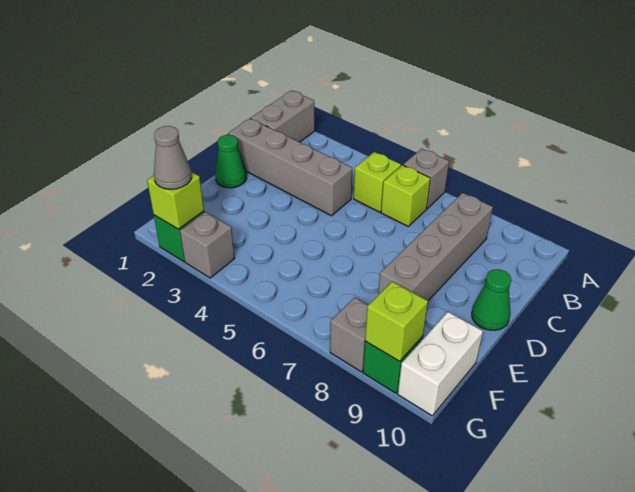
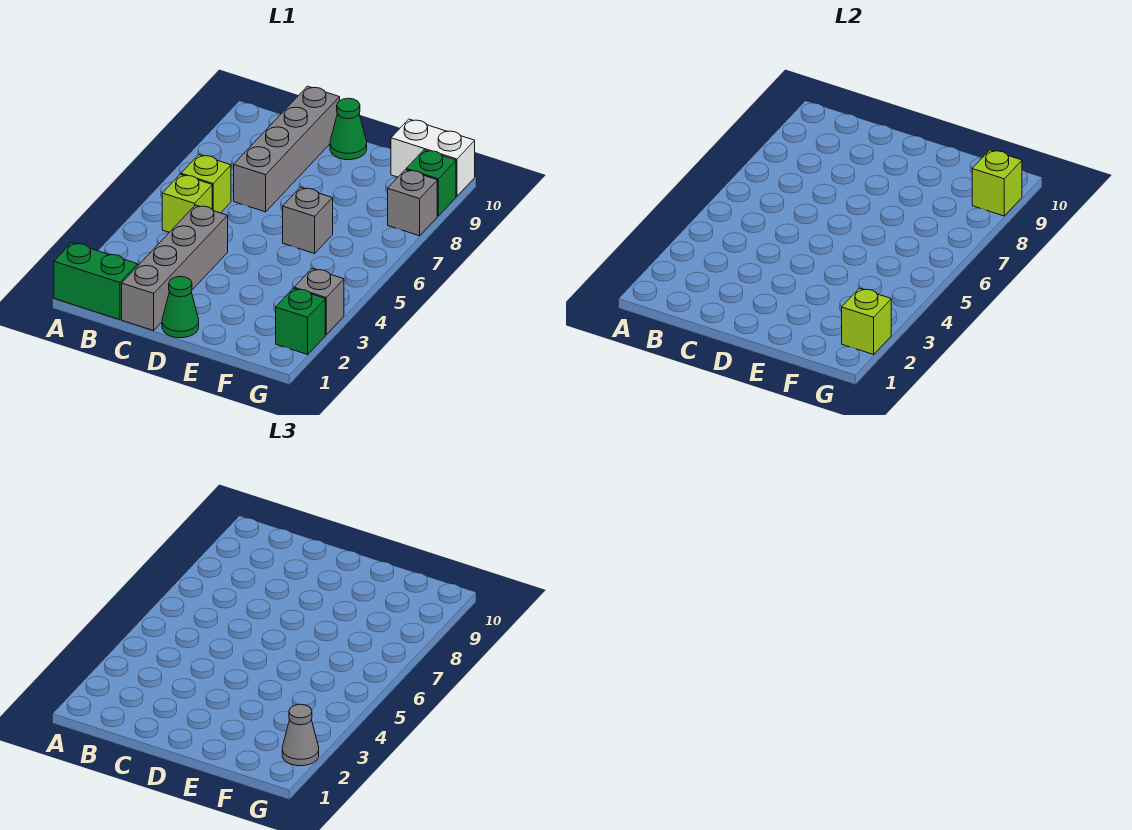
grey 1x2 brick [251,90,314,142] -> green 1x2 brick [54,243,138,320]
grey 1x1 brick [403,149,449,208] -> grey 1x1 brick moved to [283,187,333,253]
grey 1x4 brick [378,193,493,301] -> grey 1x4 brick turned to [234,86,340,212]

